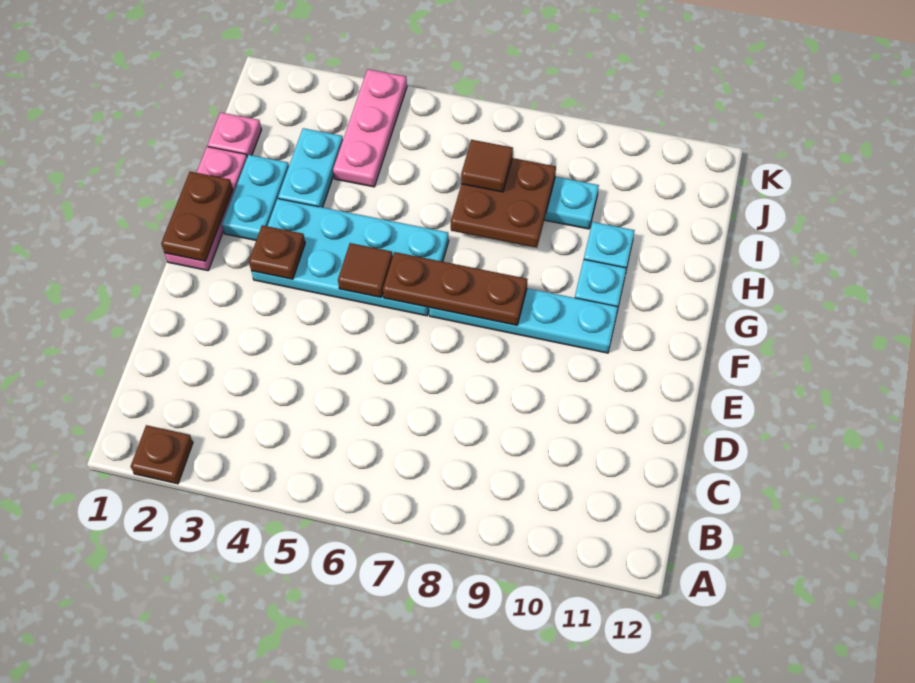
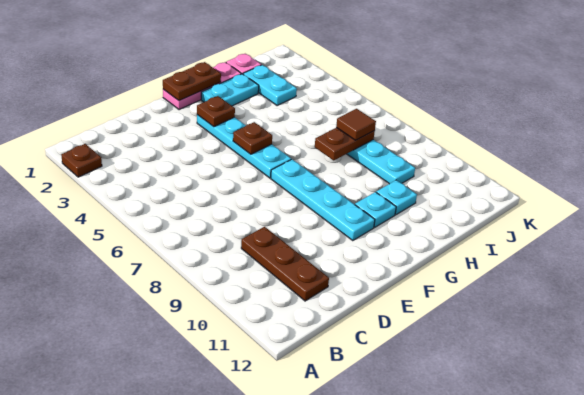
cyan 2x4 plate [251,199,449,316] -> cyan 1x4 plate [197,115,291,178]
brown 1x1 tile [338,243,393,297] -> brown 1x1 plate [233,122,272,154]
brown 1x3 plate [383,252,527,325] -> brown 1x3 plate moved to [241,227,329,301]
cyan 1x2 plate [278,128,343,207] -> cyan 1x2 plate turned to [243,65,297,106]
brown 2x2 plate [451,158,556,248] -> brown 1x2 plate [315,128,375,160]
pink 1x3 plate [333,69,407,187] -> none

